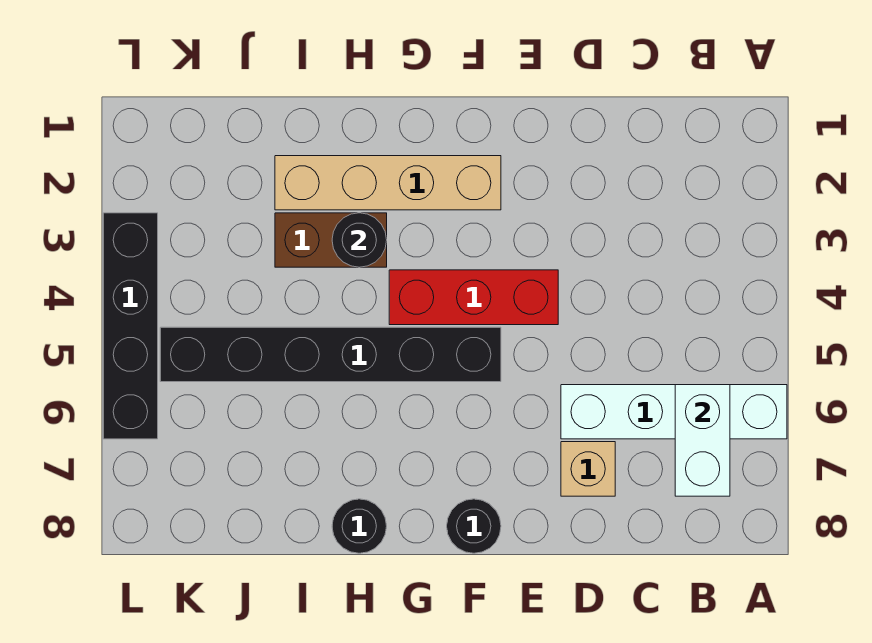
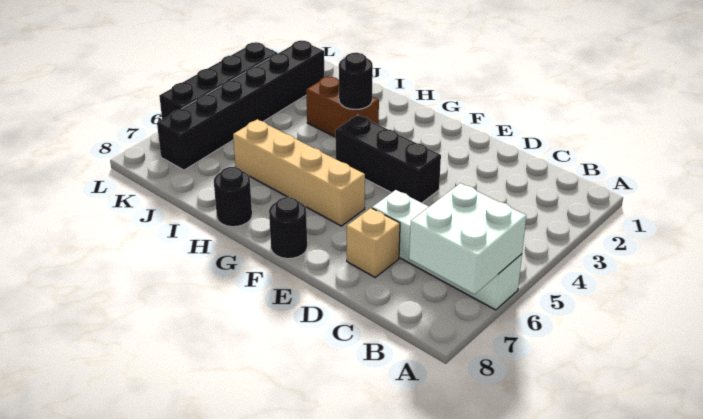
white 1x2 brick [675,385,730,496] -> white 2x2 brick [409,183,526,294]
red 1x3 brick [389,270,558,325] -> black 1x3 brick [335,115,441,203]
tan 1x4 brick [275,156,501,210] -> tan 1x4 brick moved to [233,119,365,226]
black 1x6 brick [160,327,501,382] -> black 1x6 brick turned to [157,41,324,170]

